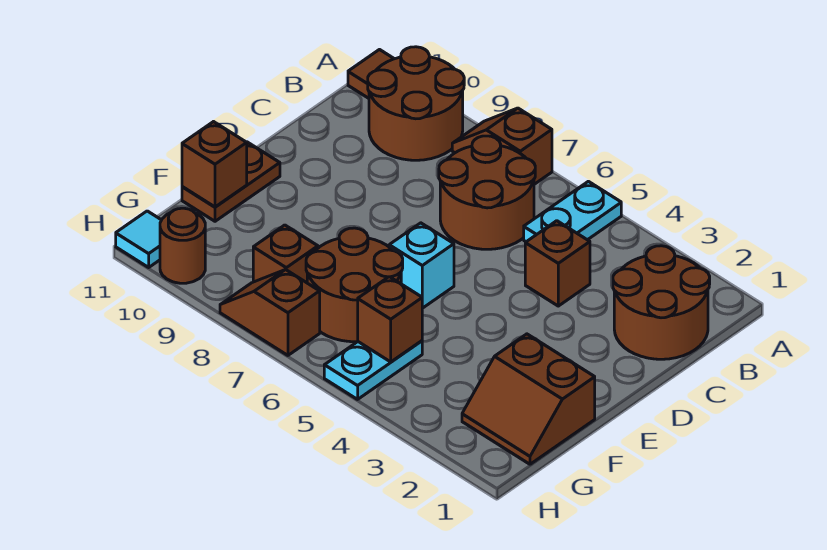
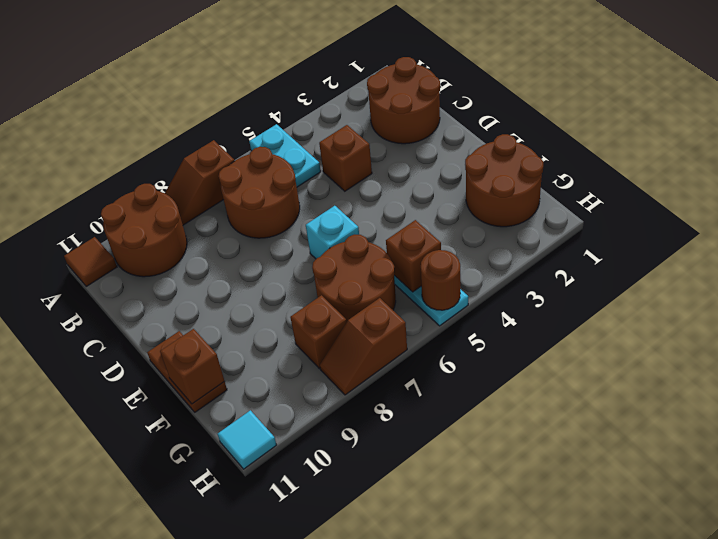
brown 2x2 slope [462,334,595,464] -> brown 2x2 round brick [465,134,543,227]
brown 1x1 round brick [160,208,205,283] -> brown 1x1 round brick moved to [421,250,460,310]

